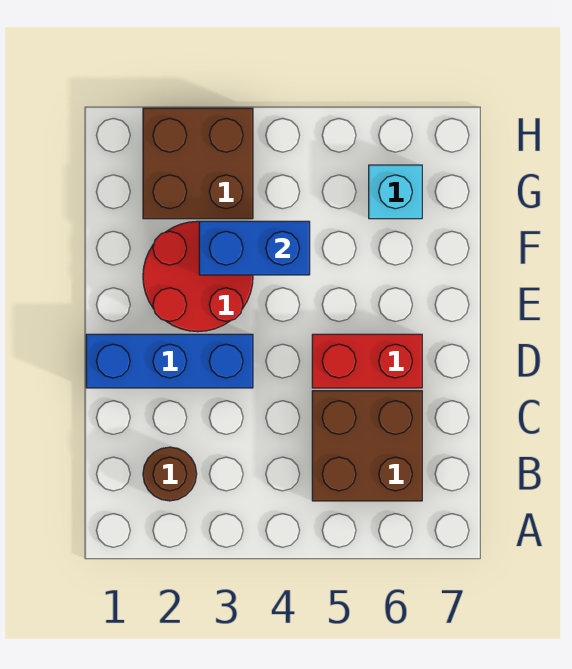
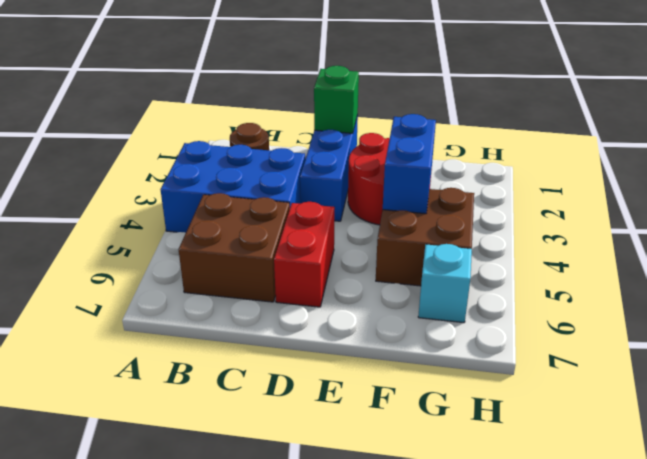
none -> blue 2x3 brick [160,141,305,233]
none -> green 1x1 brick [314,66,359,133]
brown 2x2 brick [143,108,253,219] -> brown 2x2 brick moved to [376,188,474,286]

